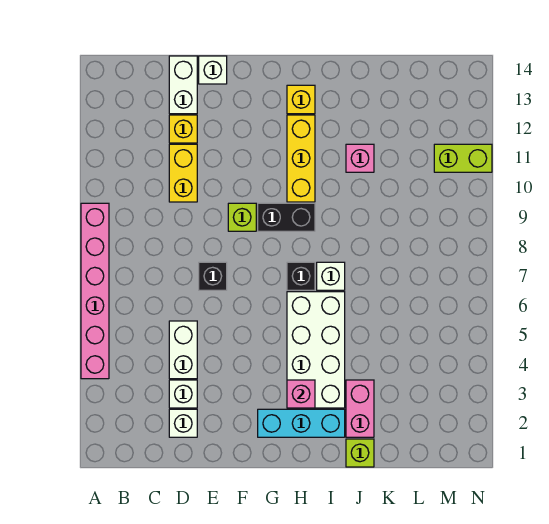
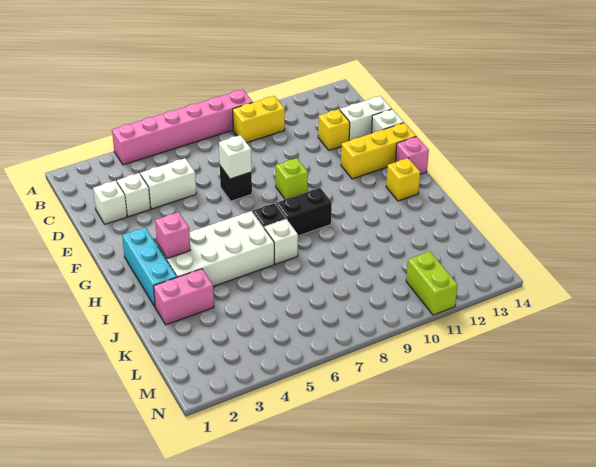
yellow 1x2 brick [169,144,197,202] -> yellow 1x2 brick moved to [233,96,285,143]
none -> white 1x1 brick [219,135,252,179]
black 1x2 brick [258,203,315,231] -> black 1x2 brick turned to [276,188,332,236]
yellow 1x3 brick [287,115,315,202] -> yellow 1x3 brick moved to [341,123,416,179]
lime 1x1 brick [346,439,374,467] -> none
pink 1x1 brick [346,144,374,172] -> pink 1x1 brick moved to [395,136,429,174]

